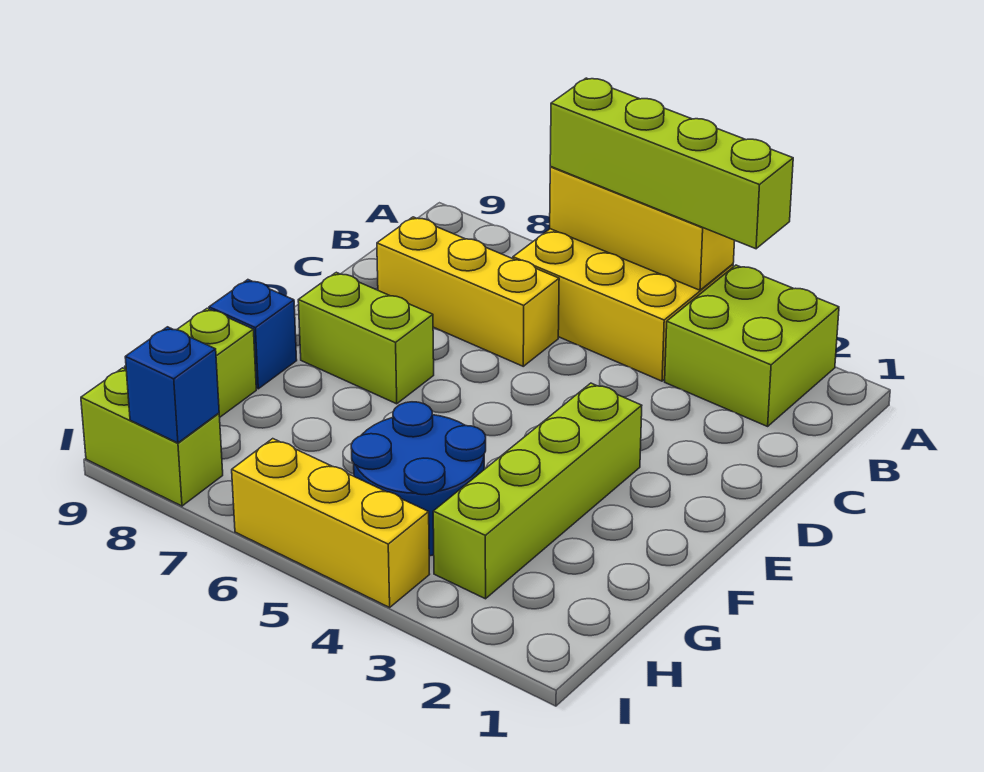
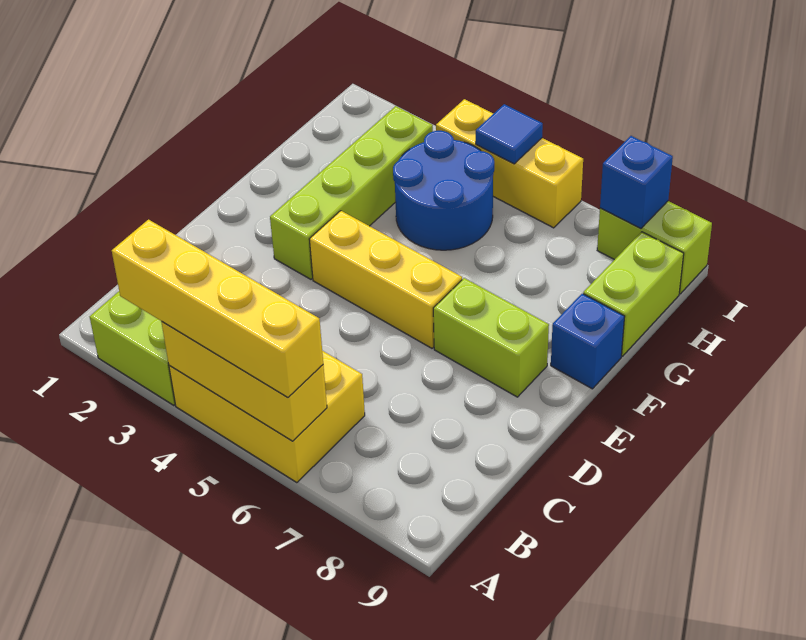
lime 1x4 brick [550,78,793,249] -> yellow 1x4 brick [112,220,323,397]
yellow 1x3 brick [377,217,559,366] -> yellow 1x3 brick moved to [309,211,462,348]
none -> blue 1x1 tile [476,104,543,164]

